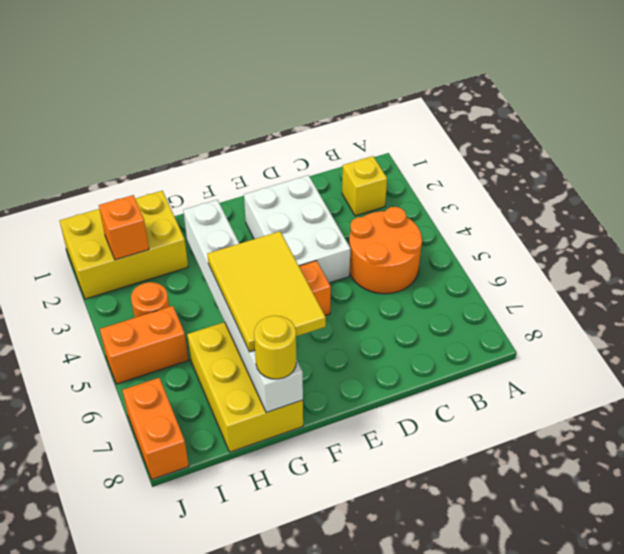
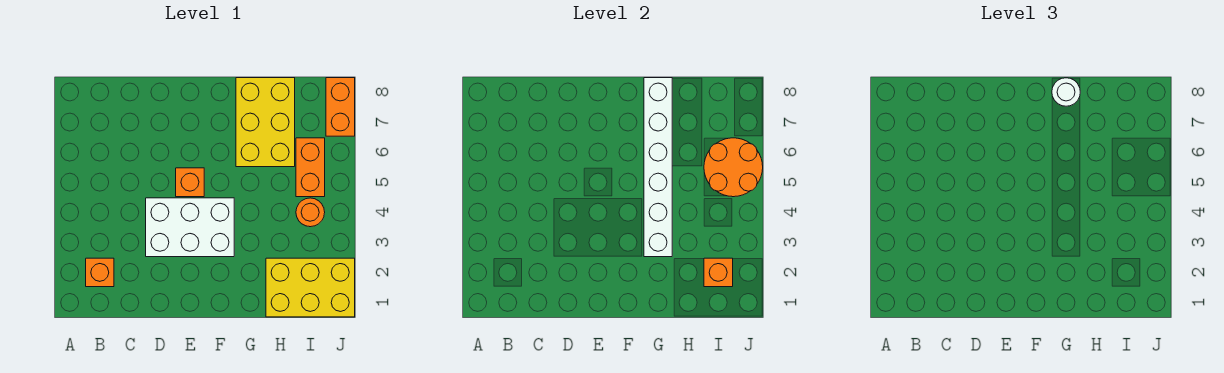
yellow 1x1 brick [342,156,387,216] -> orange 1x1 brick [86,258,114,287]
orange 2x2 round brick [349,207,422,294] -> orange 2x2 round brick moved to [704,138,763,197]
white 2x3 brick [244,175,351,283] -> white 2x3 brick turned to [146,198,234,257]
yellow 2x3 tile [207,231,326,352] -> none
yellow 1x1 round brick [254,316,296,379] -> white 1x1 round brick [1052,78,1080,106]
orange 1x2 brick [100,306,189,384] -> orange 1x2 brick turned to [296,138,325,197]

